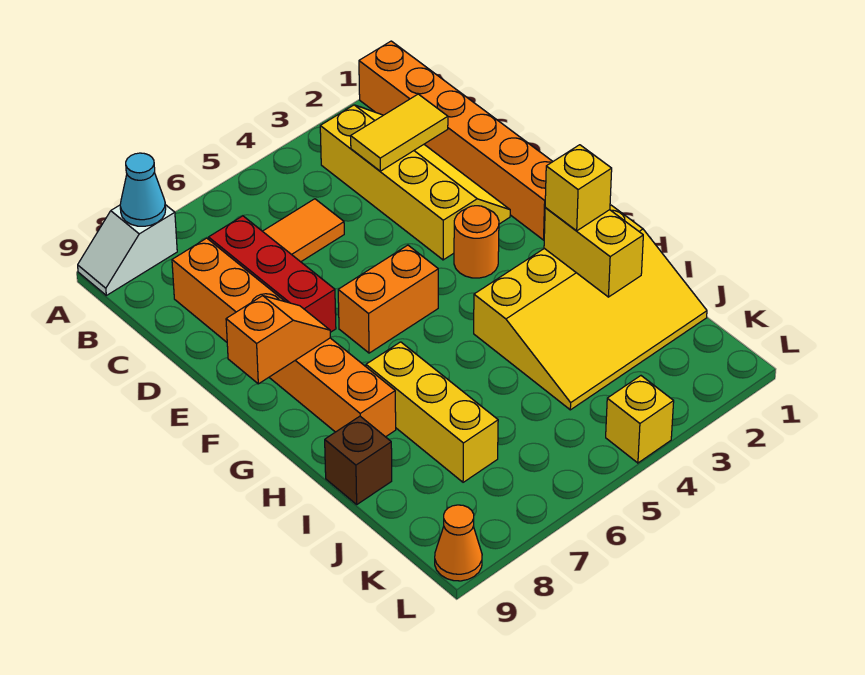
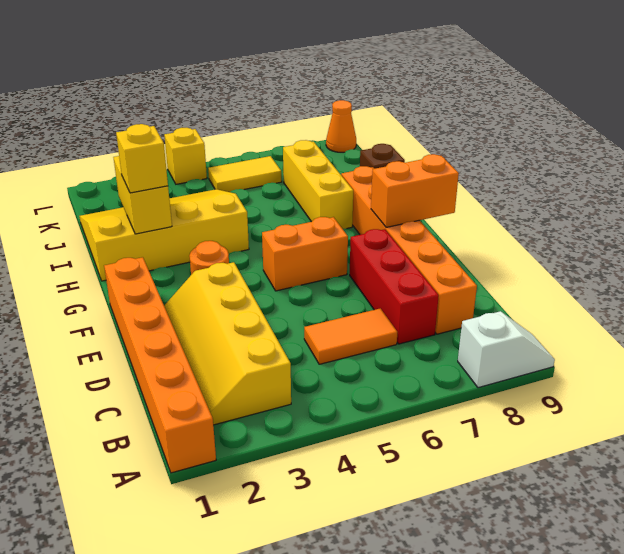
cyan 1x1 cone [120,153,166,226] -> none
yellow 1x2 tile [351,94,448,171] -> yellow 1x2 tile moved to [208,156,282,192]
orange 1x2 slope [226,296,330,384] -> orange 1x2 brick [371,154,459,227]

